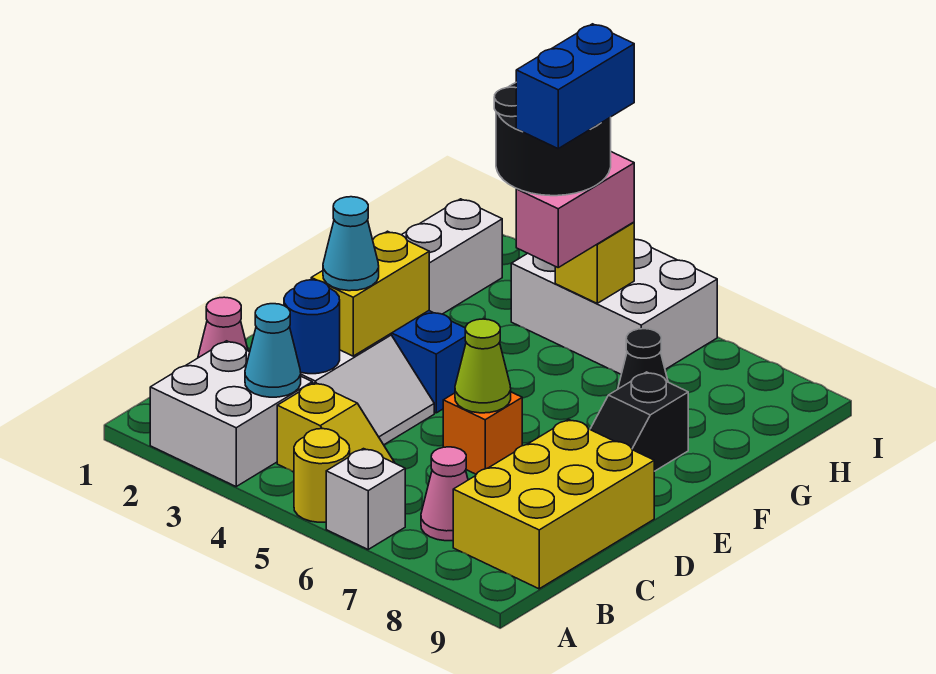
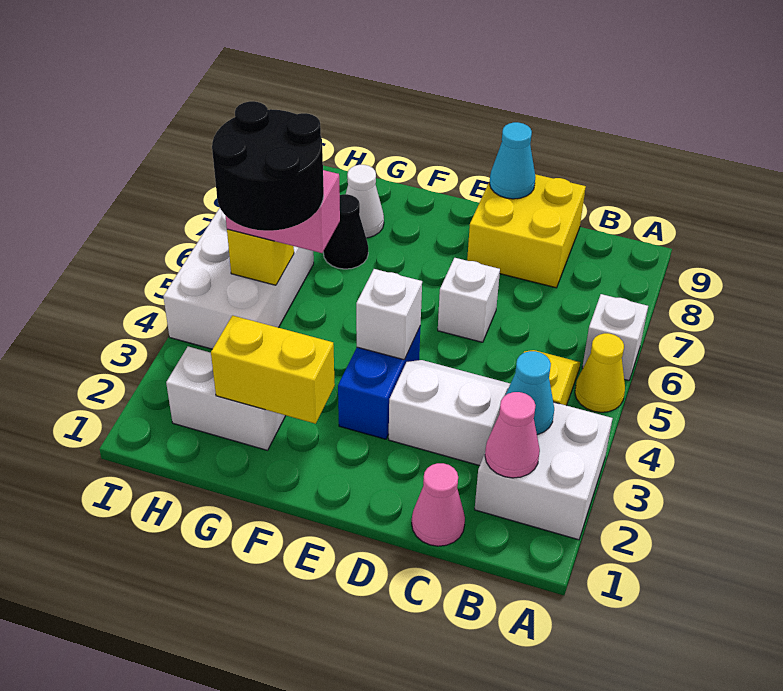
yellow 1x1 round brick [294,429,350,522] -> yellow 1x1 cone [575,333,625,412]
pink 1x1 cone [421,447,468,541] -> pink 1x1 cone moved to [485,392,540,478]
yellow 2x3 brick [453,419,654,589] -> yellow 2x2 brick [467,174,586,288]
blue 1x1 round brick [284,280,340,374] -> none
yellow 1x2 brick [311,231,429,356] -> yellow 1x2 brick moved to [211,316,335,424]
cyan 1x1 cone [323,197,379,291] -> cyan 1x1 cone moved to [490,122,535,199]
orange 1x1 brick [443,392,522,474] -> white 1x1 brick [438,258,500,342]
lime 1x1 cone [455,319,511,413] -> none
none -> white 1x1 brick [356,269,422,360]
black 1x2 slope [590,372,688,471] -> none
blue 1x2 brick [516,24,634,148] -> none
none -> white 1x1 cone [346,165,384,238]

